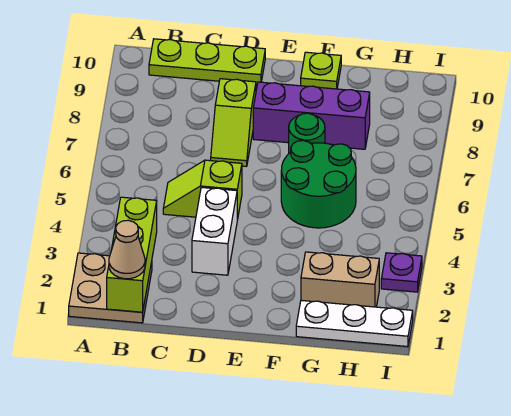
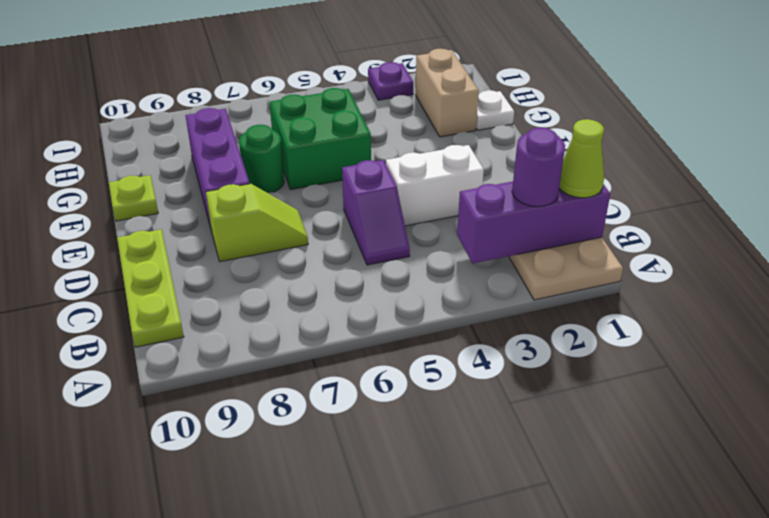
lime 1x3 brick [107,197,157,312] -> purple 1x3 brick [457,182,610,263]
tan 1x1 cone [109,220,145,279] -> lime 1x1 cone [559,119,604,198]
none -> purple 1x1 round brick [512,128,565,207]
lime 1x2 slope [163,160,242,220] -> purple 1x2 slope [342,160,410,265]
green 2x2 round brick [281,141,356,228] -> green 2x2 brick [270,88,371,189]
white 1x3 plate [296,300,413,347] -> white 1x1 plate [476,90,514,130]

